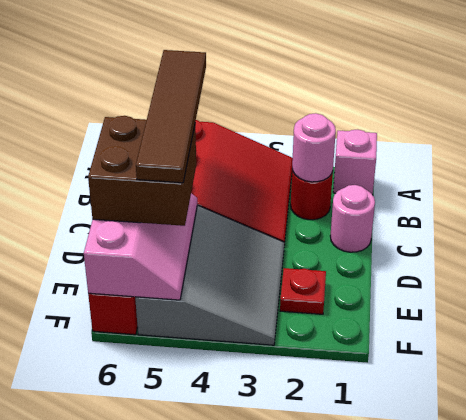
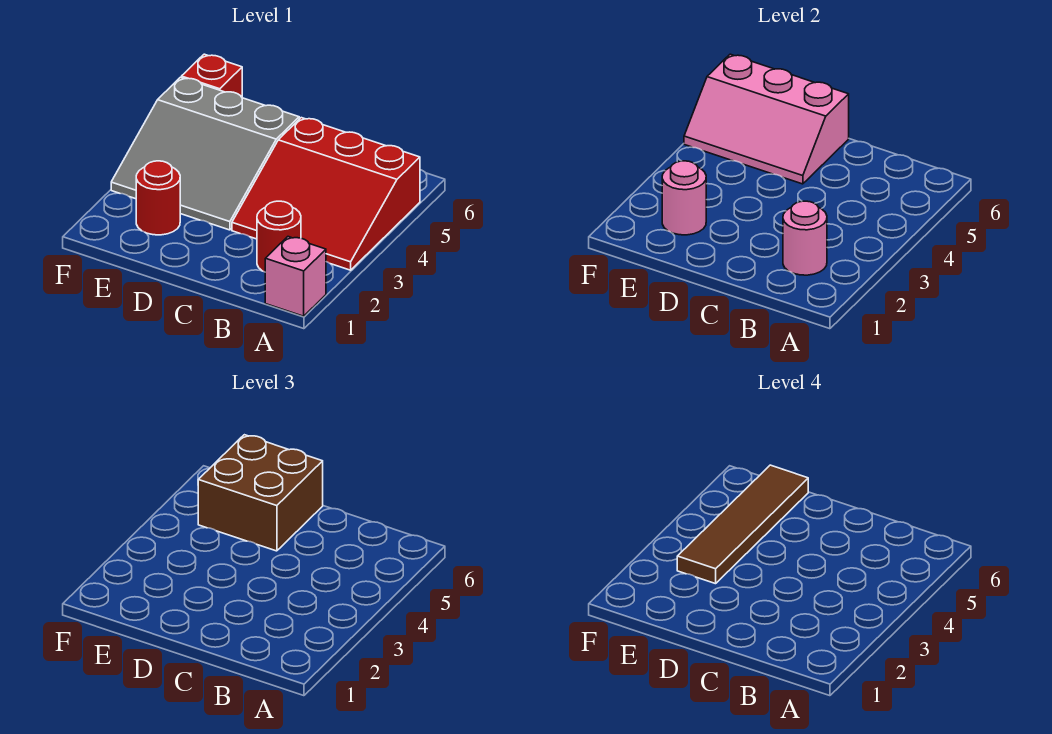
brown 1x4 tile [136,50,206,183] -> brown 1x4 tile turned to [677,465,808,584]
pink 1x1 round brick [330,185,375,252] -> pink 1x1 round brick moved to [662,161,706,235]
red 1x1 plate [280,268,326,314] -> red 1x1 round brick [136,161,180,235]

